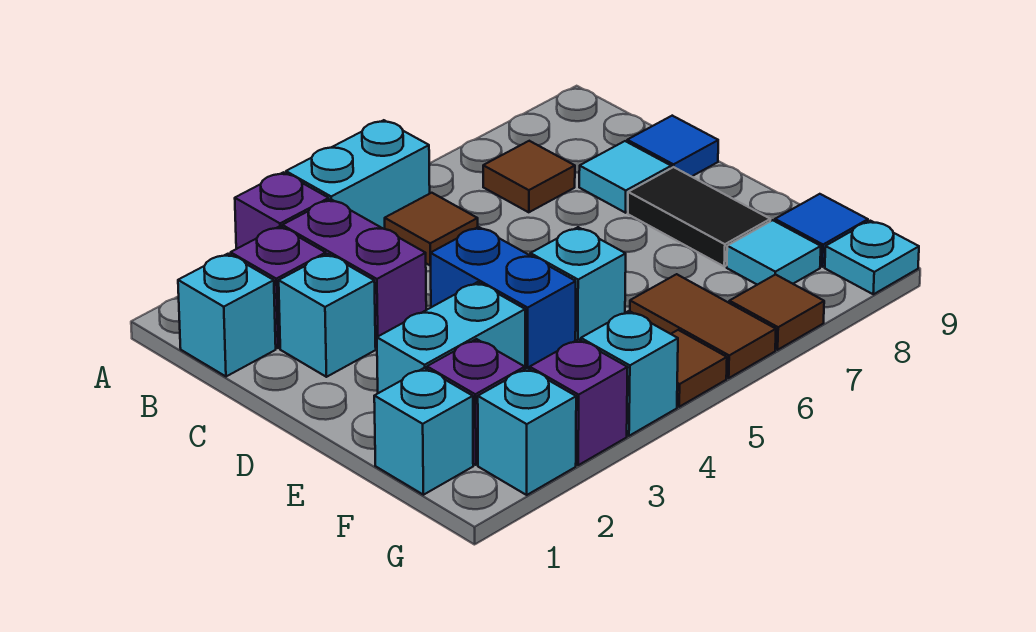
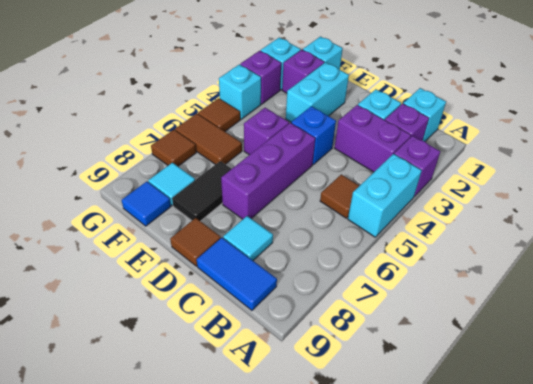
brown 1x1 tile [483,141,575,212] -> brown 1x1 tile moved to [170,218,221,266]
blue 1x1 tile [627,116,718,177] -> blue 1x2 tile [197,238,277,310]
blue 1x2 brick [430,227,576,369] -> blue 1x1 brick [291,106,336,164]
none -> purple 1x3 brick [221,123,315,219]
black 1x2 tile [628,167,770,267] -> black 1x2 tile turned to [172,161,231,221]
cyan 1x1 brick [530,227,626,341] -> purple 1x1 brick [244,108,289,155]
cyan 1x1 plate [825,221,919,294] -> none

